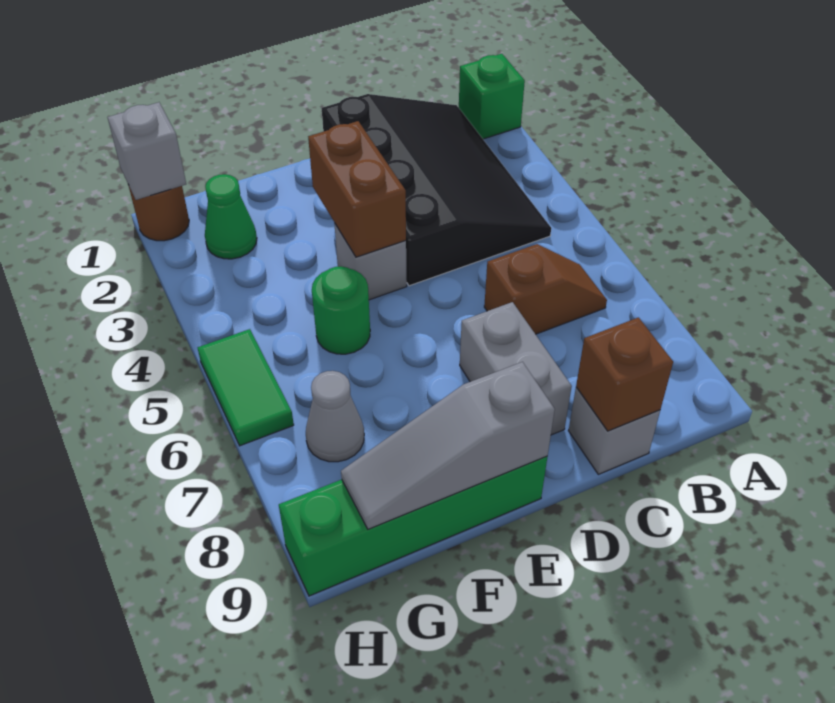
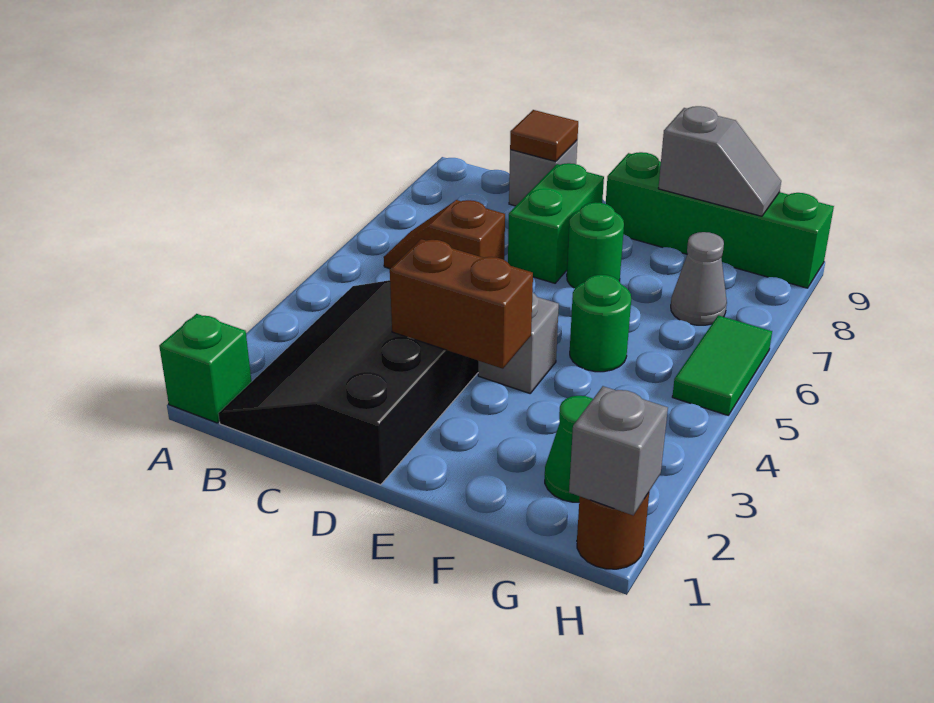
brown 1x1 brick [576,318,673,431] -> brown 1x1 tile [510,110,578,161]
grey 1x2 brick [460,302,572,435] -> green 1x2 brick [508,163,604,283]
brown 1x2 brick [308,121,406,257] -> brown 1x2 brick turned to [390,239,533,369]
none -> green 1x1 round brick [567,202,624,288]
grey 1x3 slope [341,362,555,529] -> grey 1x2 slope [658,106,781,216]

